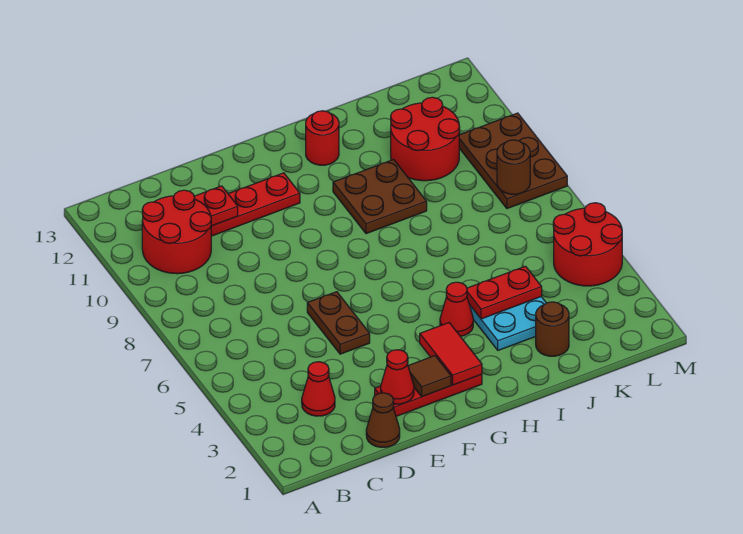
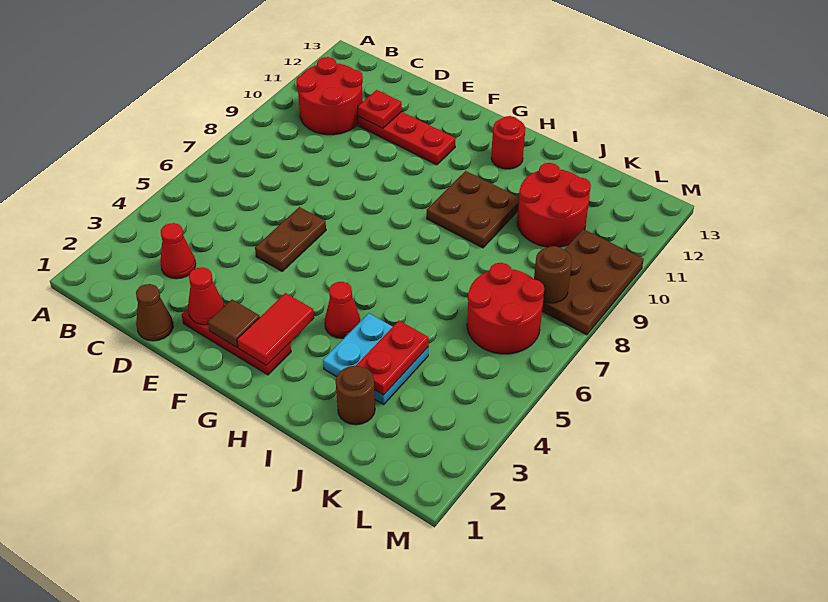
red 1x2 plate [467,266,542,319] -> red 1x2 plate turned to [356,321,429,395]
red 2x2 round brick [553,203,622,286] -> red 2x2 round brick moved to [467,263,544,354]

